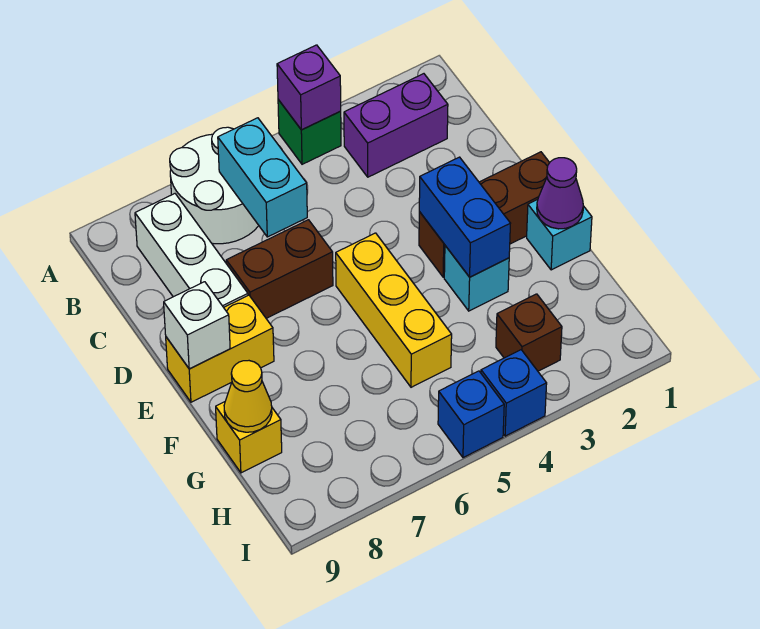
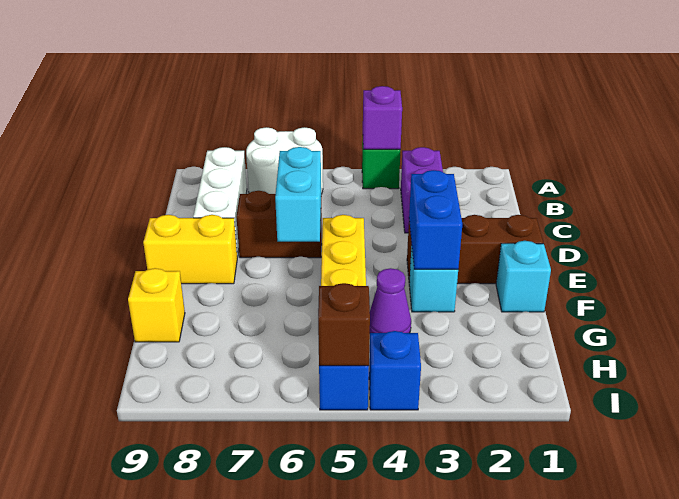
purple 1x2 brick [344,74,448,177] -> purple 1x2 brick turned to [401,147,443,233]
cyan 1x2 brick [218,118,307,237] -> cyan 1x2 brick moved to [275,147,321,242]
white 1x1 brick [164,282,230,369] -> none
purple 1x1 cone [537,158,583,229] -> purple 1x1 cone moved to [370,268,411,333]
yellow 1x1 cone [224,361,272,432] -> none
brown 1x1 brick [496,294,562,371] -> brown 1x1 brick moved to [318,283,370,366]

